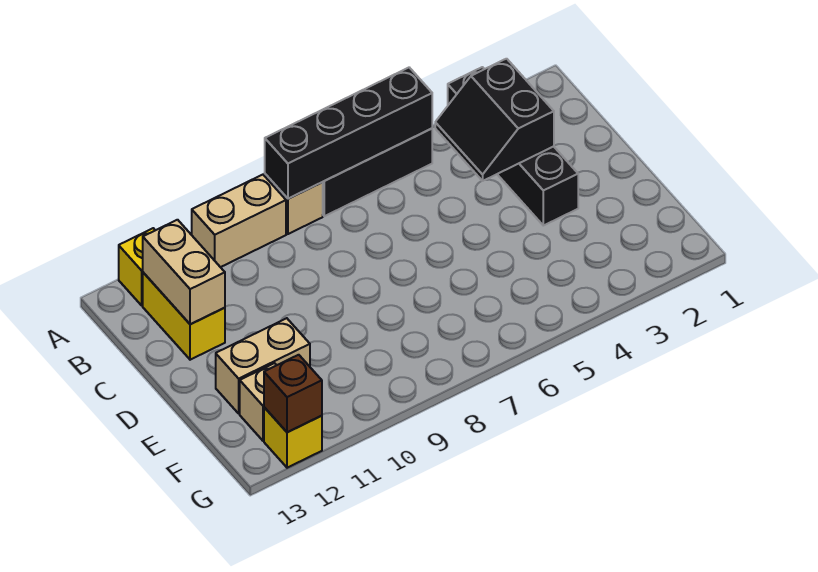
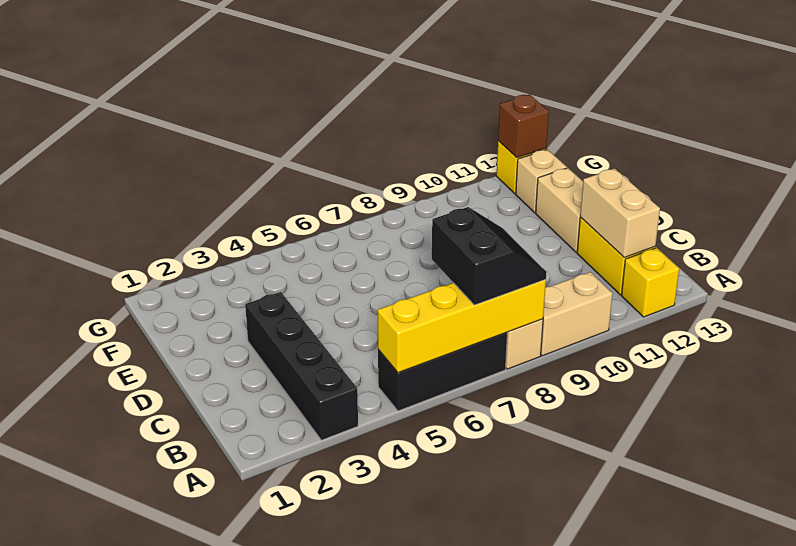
black 1x4 brick [265,68,432,199] -> yellow 1x4 brick [378,279,546,373]
black 2x2 slope [435,59,554,181] -> black 2x2 slope moved to [432,207,547,305]
tan 1x2 brick [216,318,310,413] -> tan 1x2 brick turned to [536,168,583,253]

